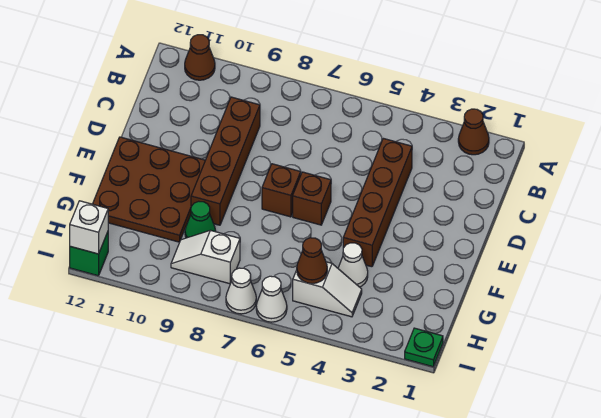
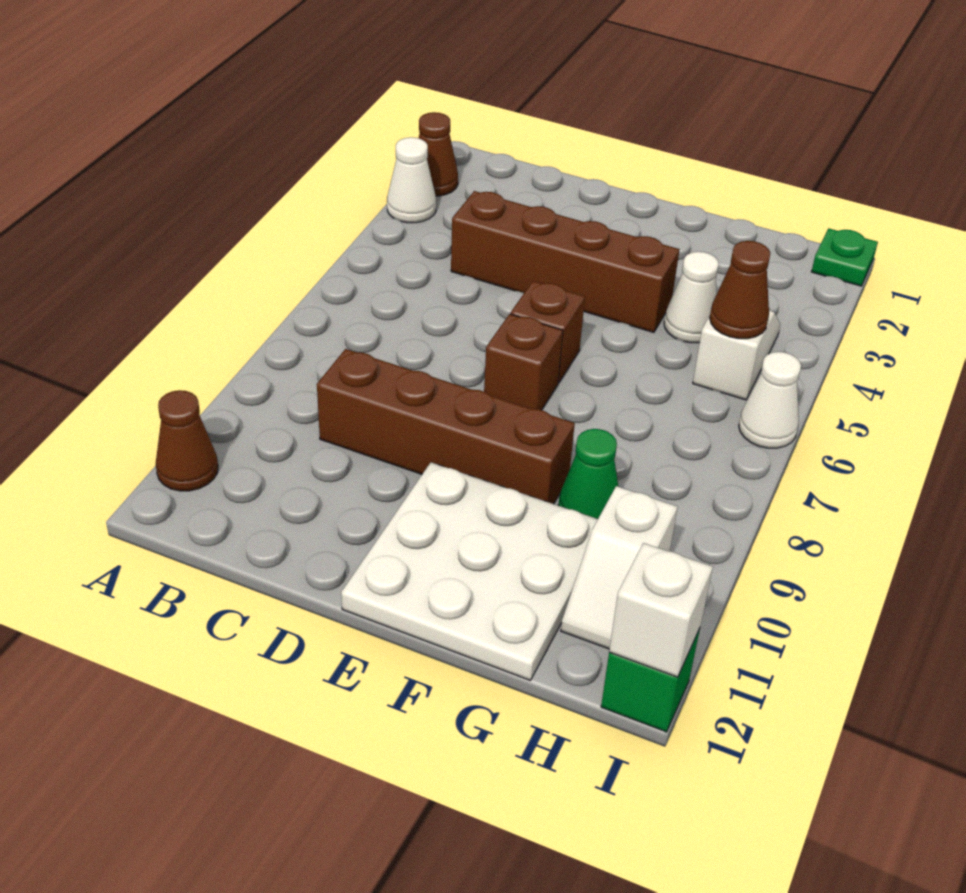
brown 3x3 plate [93,137,205,242] -> white 3x3 plate [341,462,598,680]
white 1x2 slope [171,230,240,284] -> white 1x2 slope moved to [561,486,677,649]
white 1x1 cone [226,268,256,314] -> white 1x1 cone moved to [387,137,436,223]

